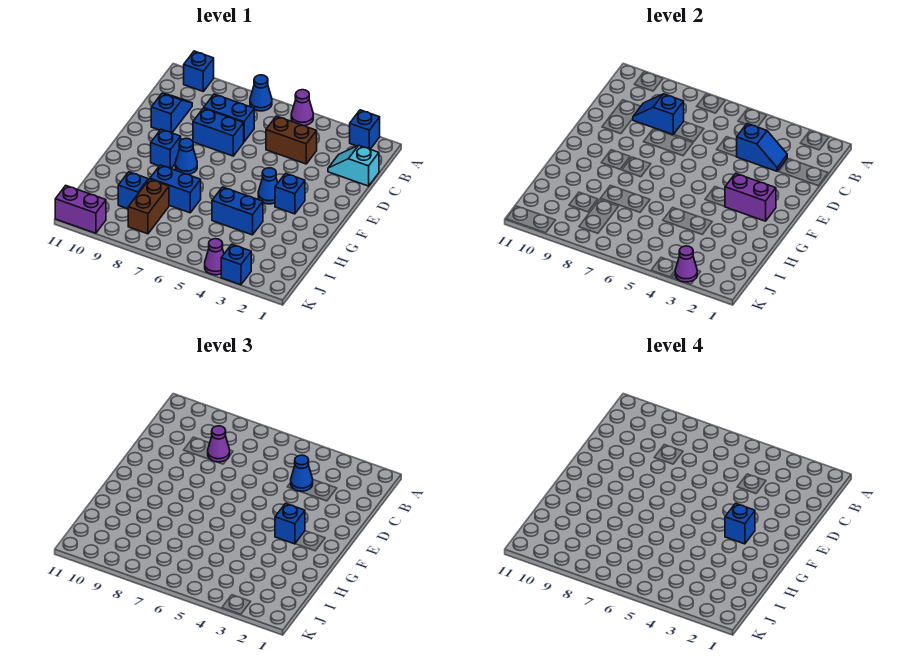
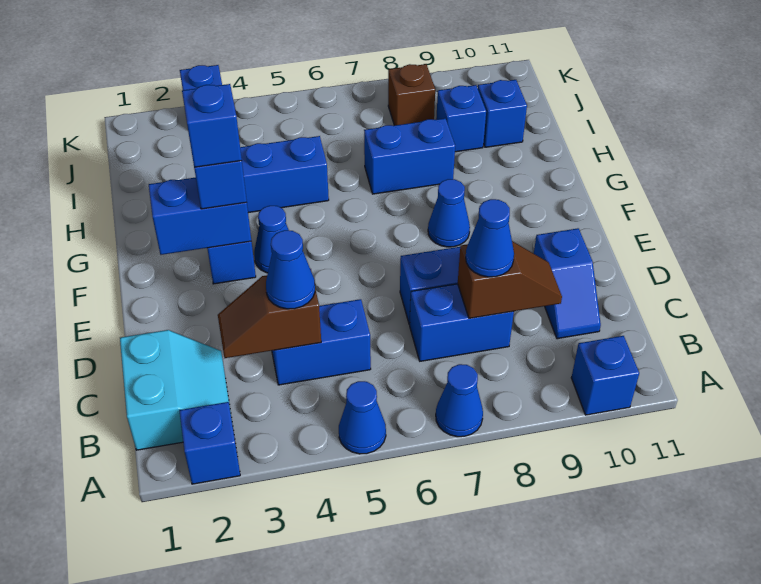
purple 1x1 cone [291,90,313,126] -> blue 1x1 cone [339,381,386,454]
cyan 1x2 slope [328,146,379,186] -> cyan 2x2 slope [120,330,230,450]
blue 1x2 slope [737,124,787,171] -> brown 1x2 slope [218,269,321,358]
brown 1x2 brick [266,116,317,164] -> blue 1x2 brick [272,299,371,385]
blue 1x2 slope [633,94,684,134] -> brown 1x2 slope [458,241,562,318]
purple 1x1 cone [208,426,230,462] -> blue 1x1 cone [466,199,514,277]
purple 1x2 brick [725,173,776,221] -> blue 1x2 brick [149,177,251,255]
blue 1x1 brick [151,129,181,169] -> blue 1x1 brick moved to [478,80,527,147]
brown 1x2 brick [128,179,169,234] -> brown 1x1 brick [388,64,435,125]
purple 1x1 cone [675,246,697,282] -> none
purple 1x1 cone [205,239,224,275] -> none
purple 1x2 brick [55,186,106,233] -> none

